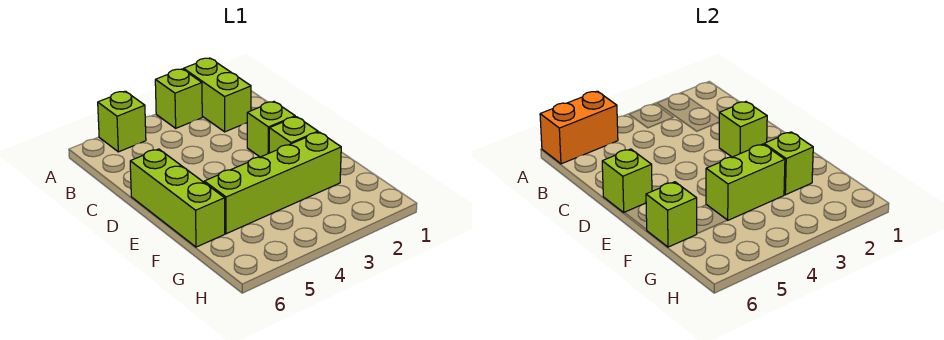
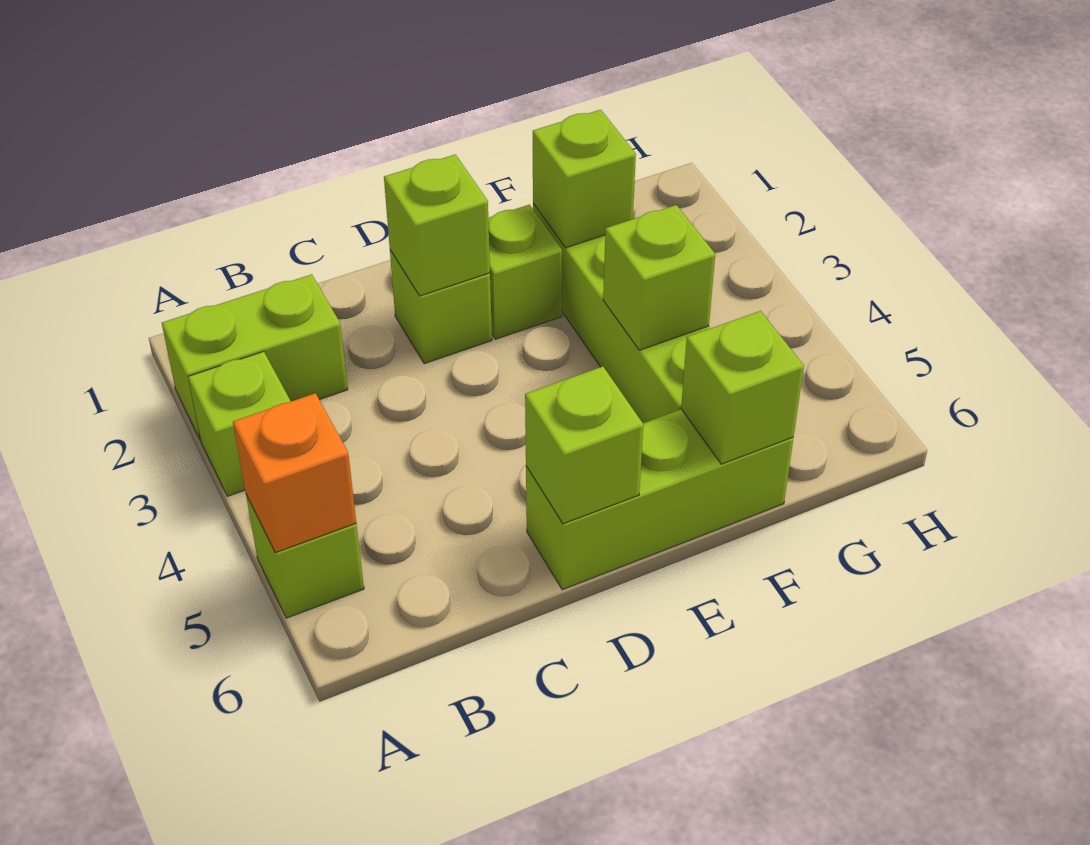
orange 1x2 brick [540,91,618,164] -> orange 1x1 brick [233,393,356,553]
lime 1x2 brick [706,144,785,220] -> lime 1x1 brick [603,205,715,350]

